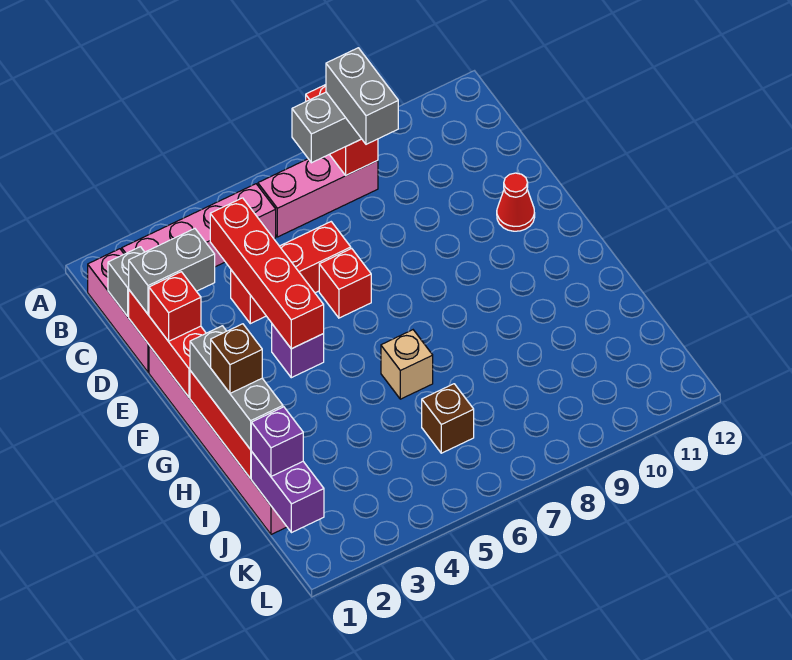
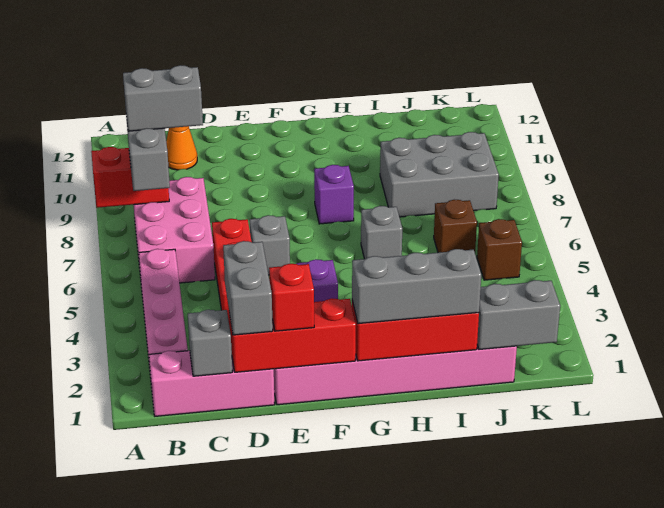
pink 1x3 brick [258,155,378,237] -> pink 2x3 brick [133,177,215,283]
red 1x4 brick [210,198,324,349] -> none
none -> orange 1x1 cone [166,126,197,170]
red 1x1 brick [319,248,371,318] -> grey 1x1 brick [250,215,290,275]
red 1x1 cone [497,173,535,231] -> none
brown 1x1 brick [211,324,262,393] -> brown 1x1 brick moved to [477,219,522,280]
tan 1x1 brick [381,330,433,399] -> grey 1x1 brick [361,206,402,259]
none -> grey 2x3 brick [380,132,499,217]
purple 1x2 brick [251,452,324,533] -> grey 1x2 brick [477,280,560,349]
purple 1x1 brick [251,407,303,476] -> purple 1x1 brick moved to [314,165,354,224]

